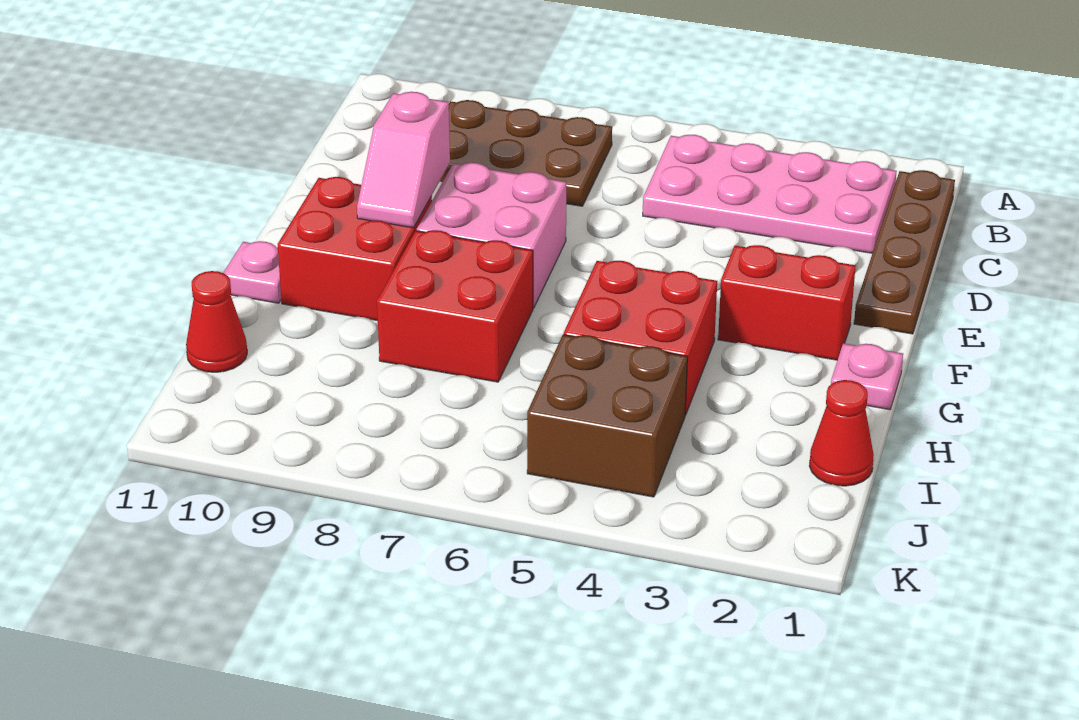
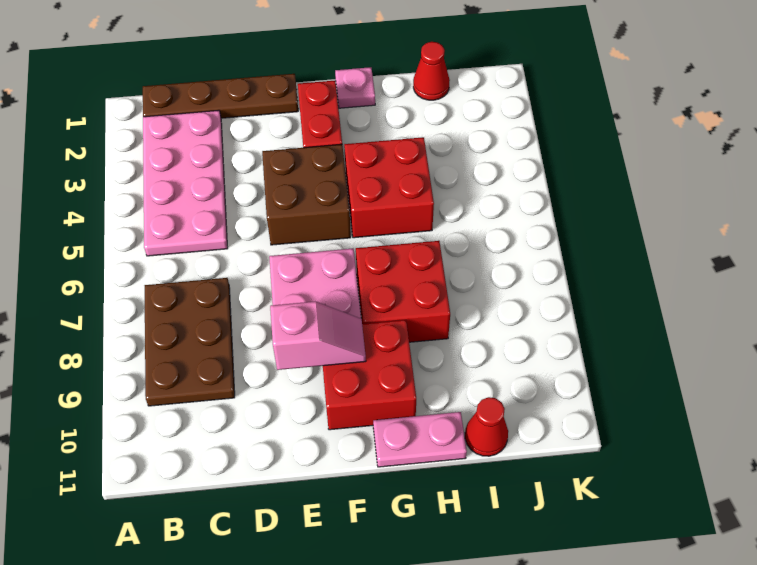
pink 1x1 plate [223,241,281,303] -> pink 1x2 plate [373,412,467,467]
brown 2x2 brick [527,335,687,497] -> brown 2x2 brick moved to [262,144,351,245]

